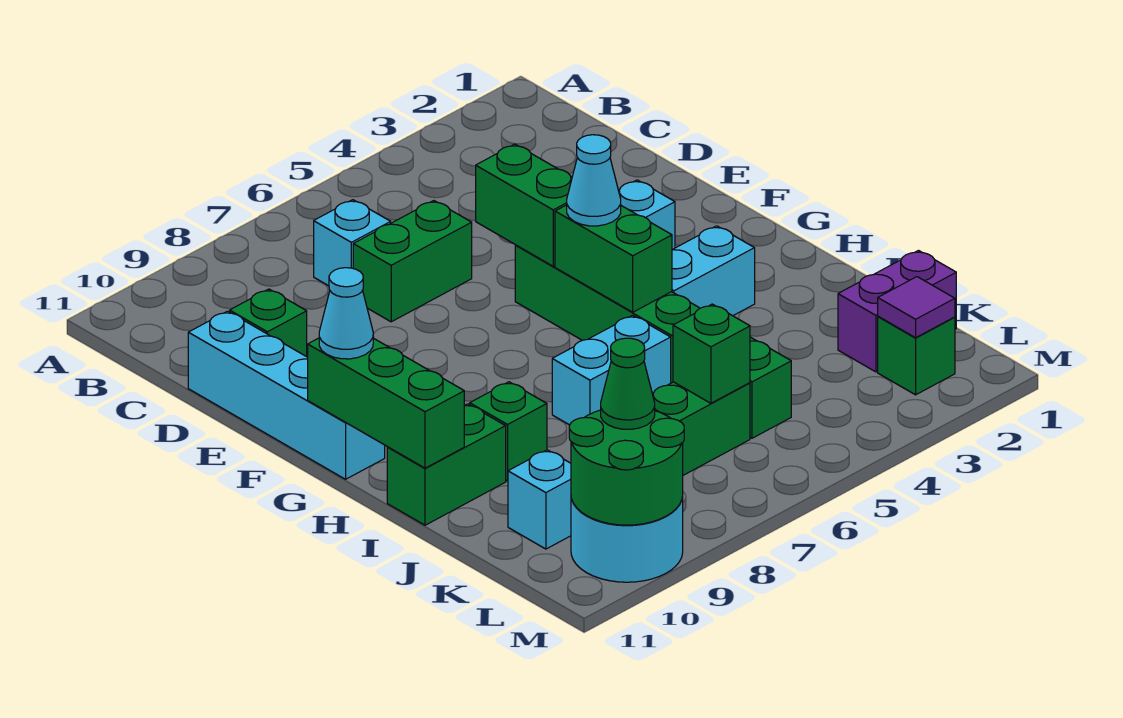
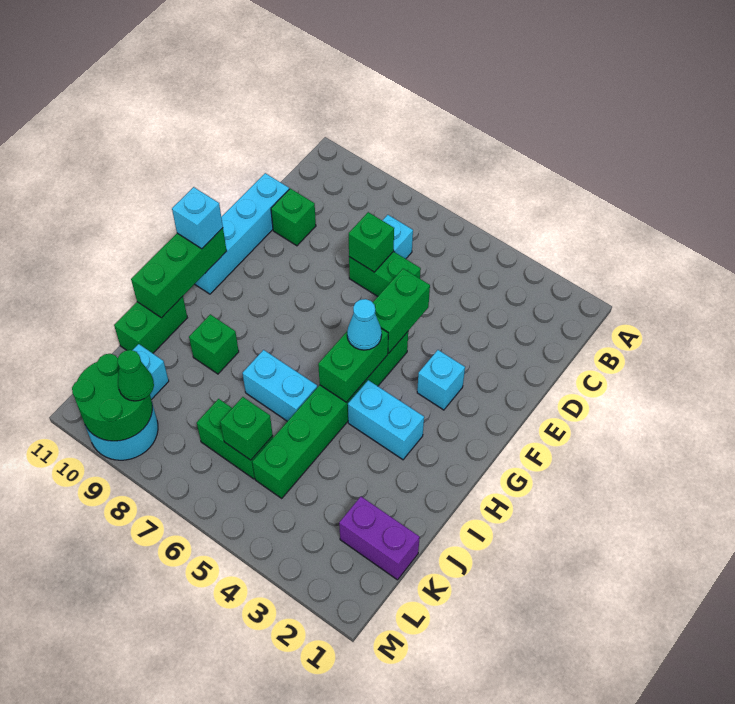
cyan 1x1 cone [319,268,373,359] -> cyan 1x1 brick [172,187,223,249]
green 1x2 brick [387,404,506,525] -> green 1x2 brick turned to [114,296,187,353]
green 1x1 brick [878,316,955,395] -> green 1x1 brick moved to [349,212,394,272]
purple 1x1 tile [878,277,955,338] -> none

